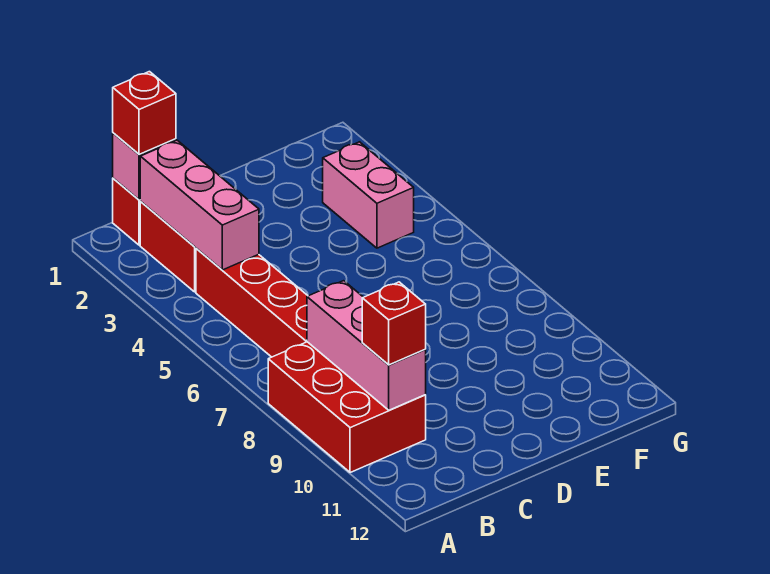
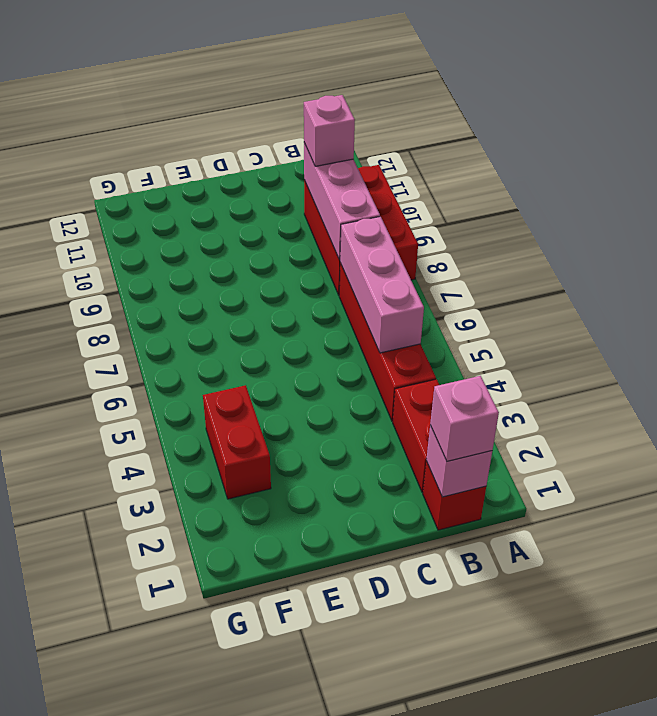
red 1x1 brick [113,72,176,154] -> pink 1x1 brick [430,376,499,461]
pink 1x3 brick [140,140,259,270] -> pink 1x3 brick moved to [340,216,424,353]
red 1x1 brick [362,282,426,365] -> pink 1x1 brick [304,95,355,166]
pink 1x2 brick [323,142,414,248] -> red 1x2 brick [203,385,271,499]

